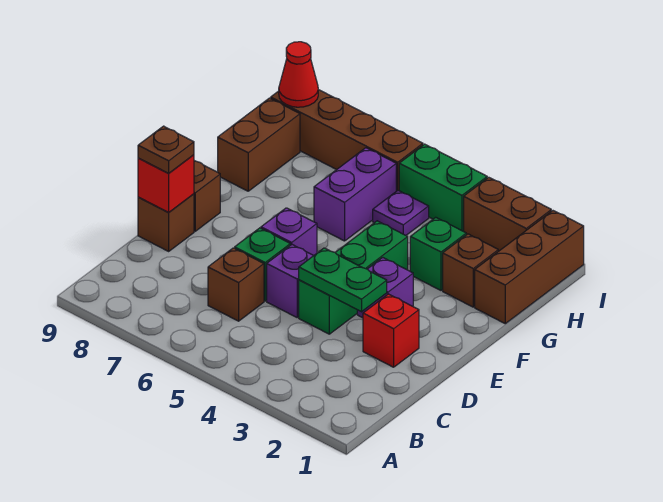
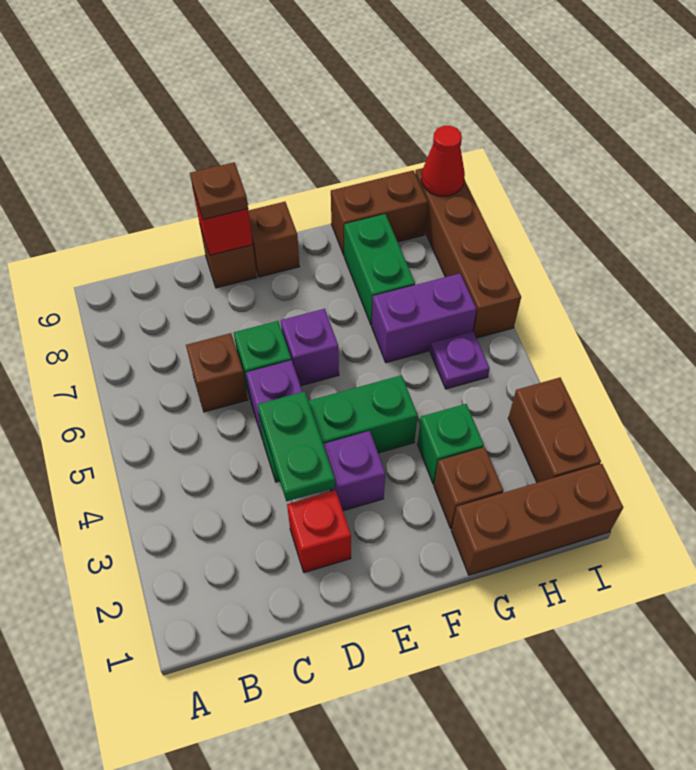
green 1x2 brick [399,144,487,231] -> green 1x2 brick moved to [344,214,415,326]

